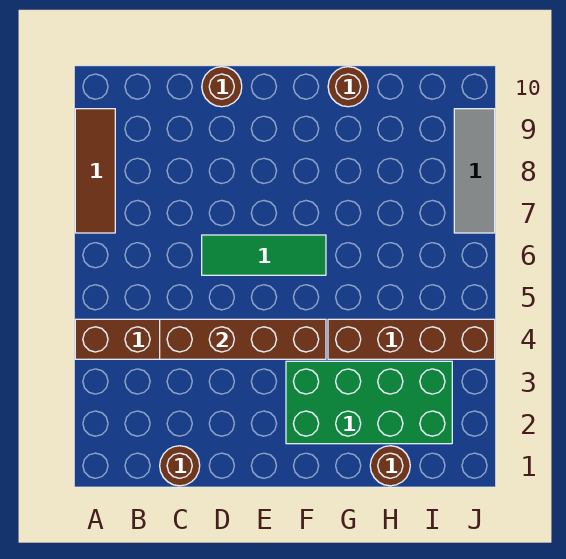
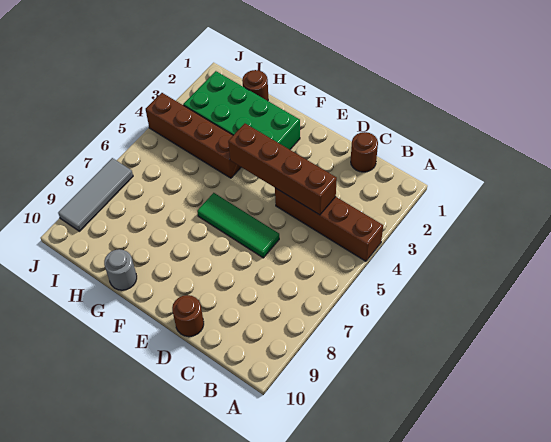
brown 1x3 tile [75,109,115,233] -> none
brown 1x1 round brick [328,67,368,107] -> grey 1x1 round brick [104,249,137,290]

